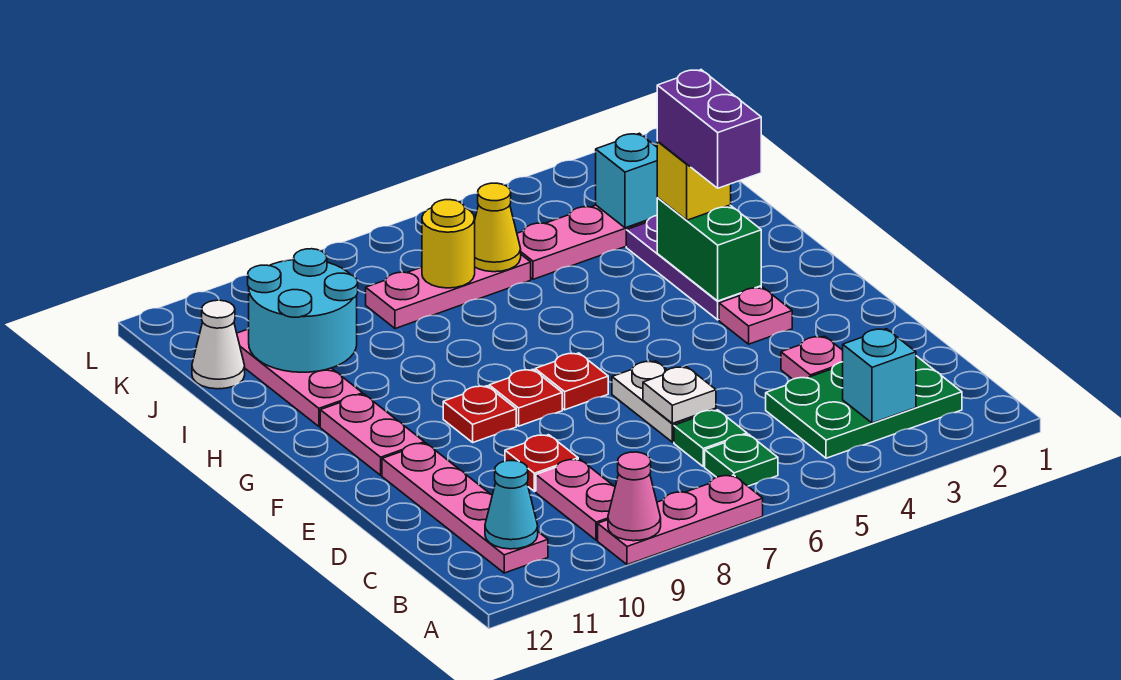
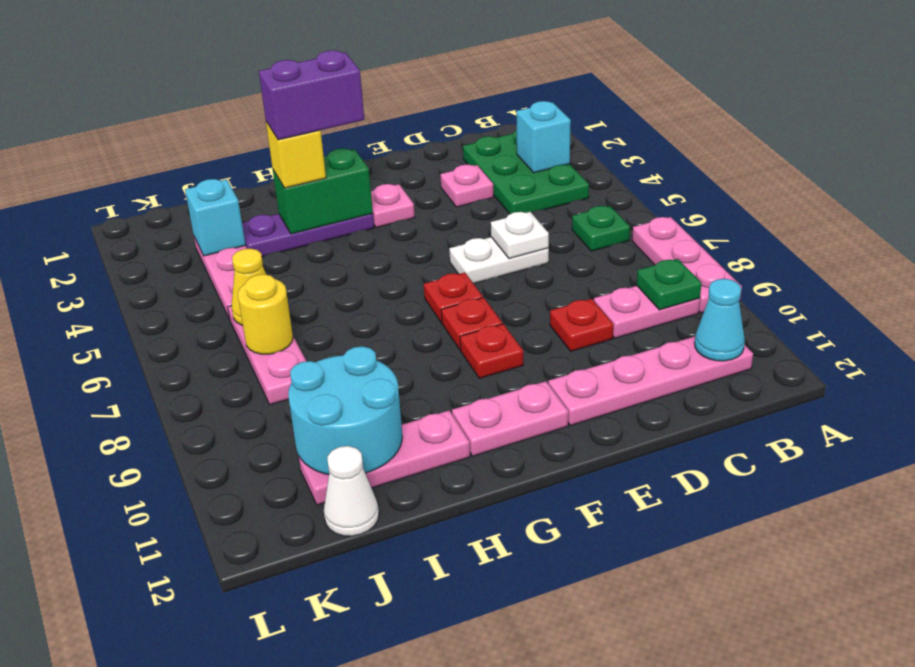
pink 1x1 cone [608,452,661,541] -> none
green 1x1 plate [674,410,747,467] -> green 1x1 plate moved to [637,259,701,310]

